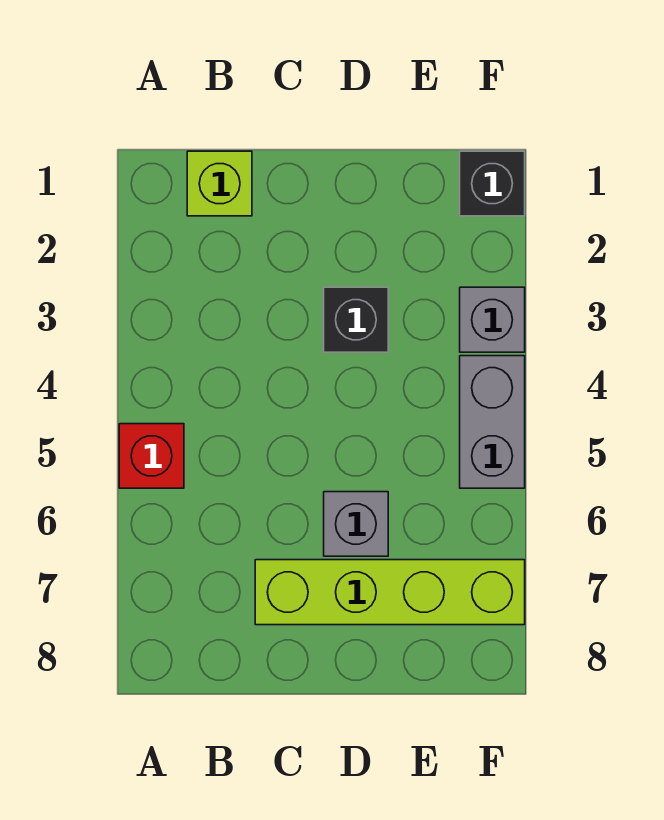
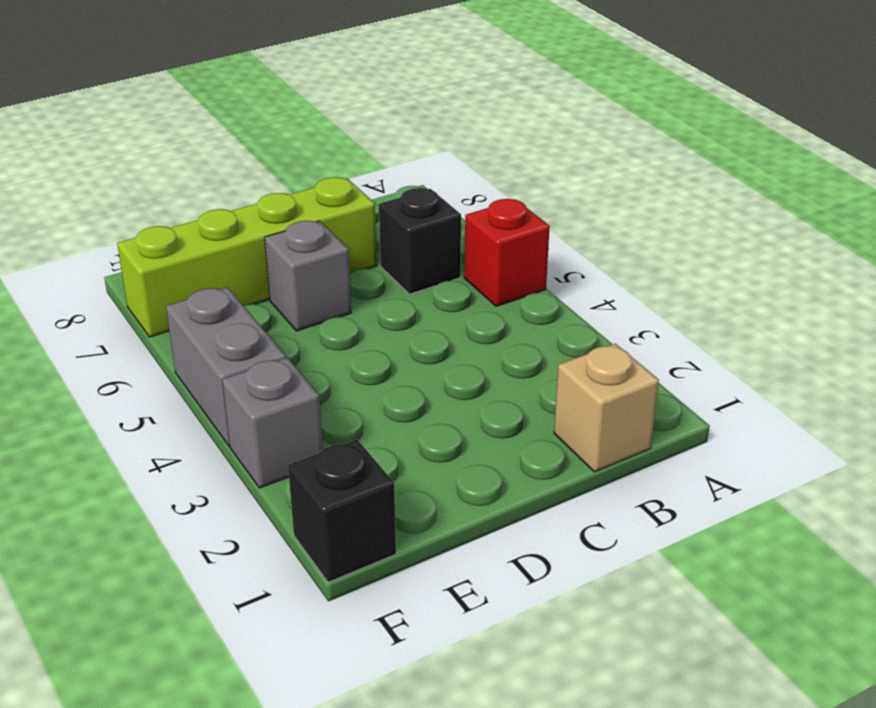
lime 1x1 brick [187,151,252,216] -> tan 1x1 brick [554,344,659,472]
black 1x1 brick [324,287,388,352] -> black 1x1 brick moved to [379,188,461,294]

